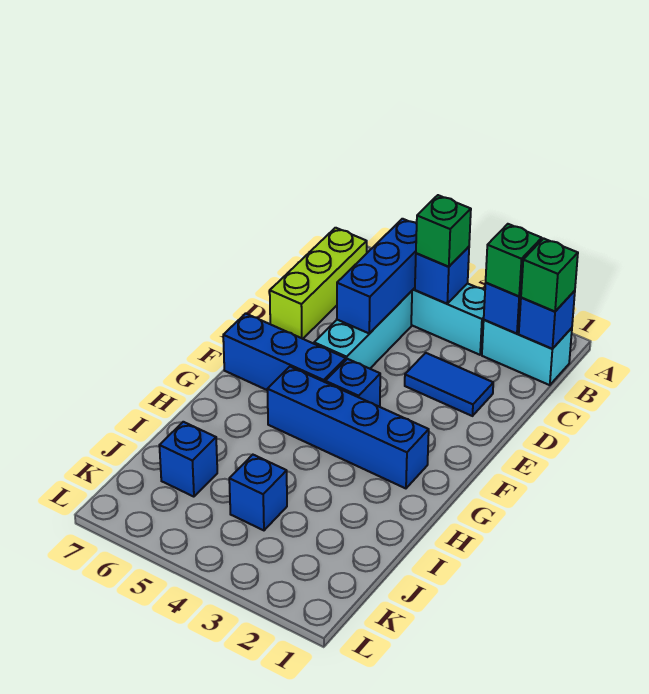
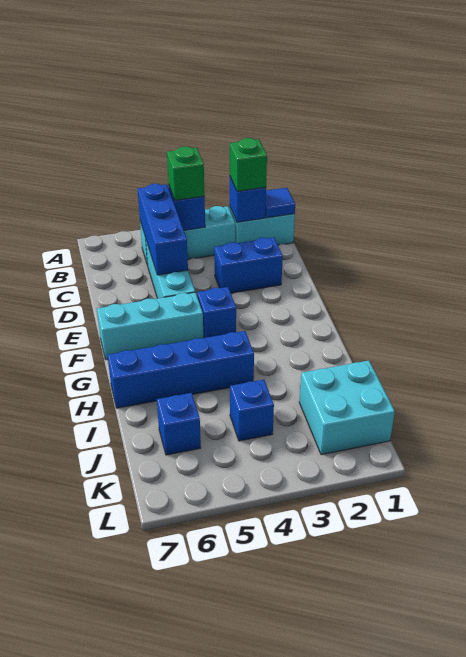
blue 1x1 brick [519,291,575,349] -> blue 1x1 tile [265,188,295,218]
green 1x1 brick [521,238,578,312] -> none
lime 1x3 brick [270,228,367,339] -> none
blue 1x2 tile [405,353,493,416] -> blue 1x2 brick [214,238,283,293]
blue 1x3 brick [223,313,346,390] -> cyan 1x3 brick [97,292,203,359]
blue 1x4 brick [267,367,429,488] -> blue 1x4 brick moved to [108,331,254,408]
none -> cyan 2x2 brick [299,360,395,455]

